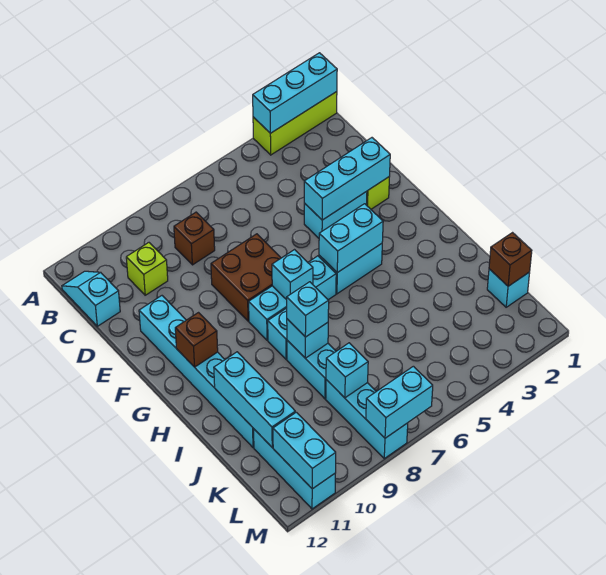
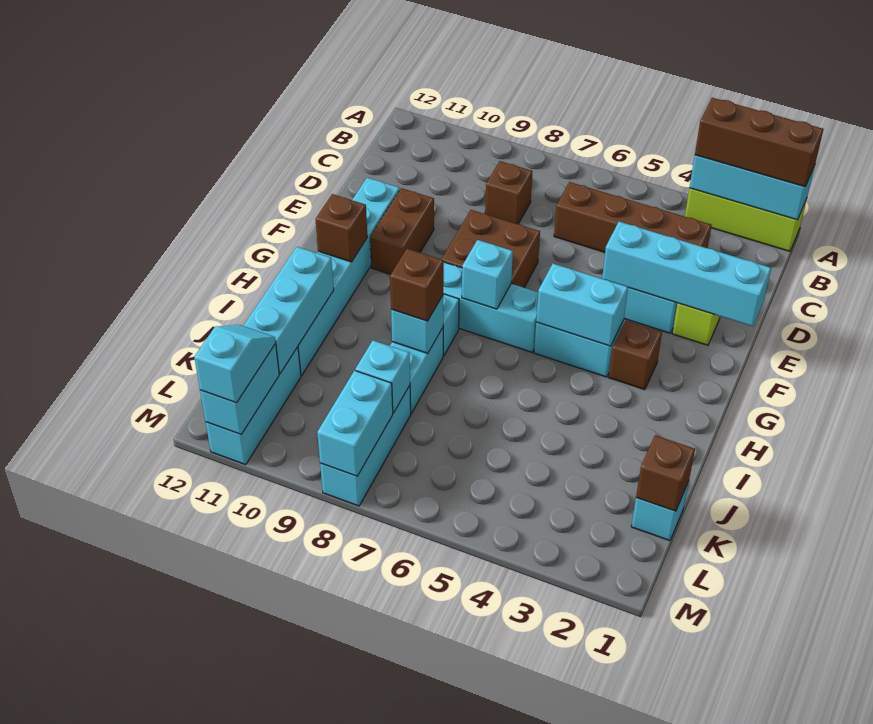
none -> brown 1x3 brick [695,98,823,187]
cyan 1x2 slope [62,271,120,326] -> cyan 1x2 slope moved to [194,325,276,403]
none -> brown 1x4 brick [554,182,712,252]
lime 1x1 brick [126,243,168,295] -> none
cyan 1x3 brick [304,138,390,220] -> cyan 1x4 brick [602,222,771,326]
none -> brown 1x2 brick [370,188,434,274]
none -> brown 1x1 brick [609,320,662,390]
cyan 1x1 brick [287,282,329,337] -> brown 1x1 brick [390,249,444,321]
cyan 1x2 brick [366,366,433,438] -> cyan 1x2 brick turned to [317,370,393,476]

